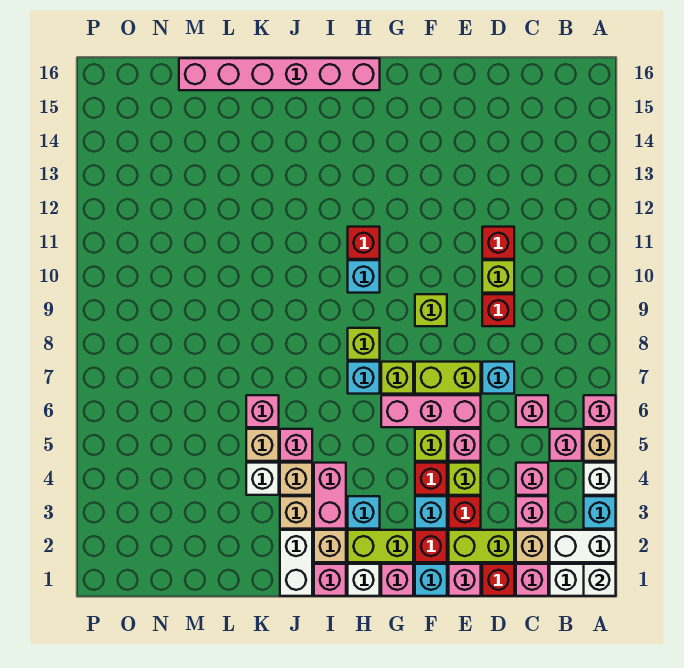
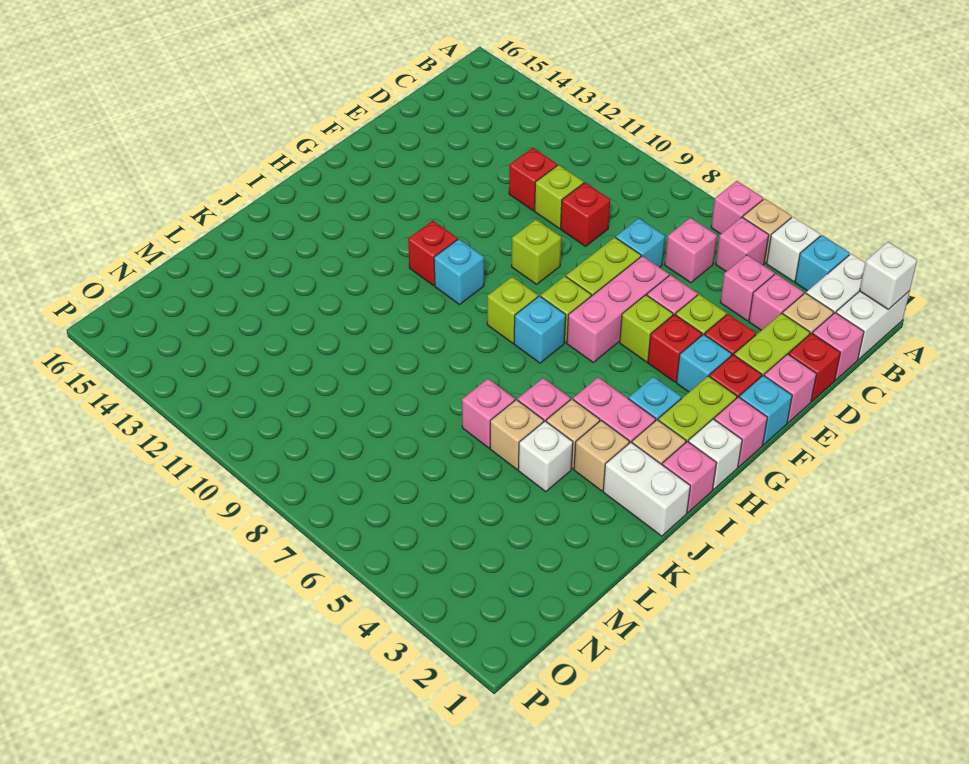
pink 1x6 brick [179,58,380,90] -> none

